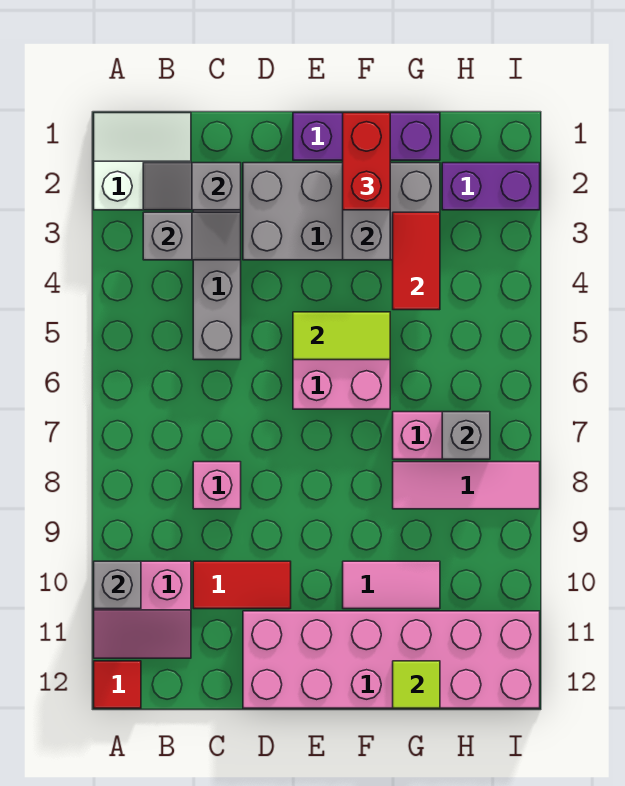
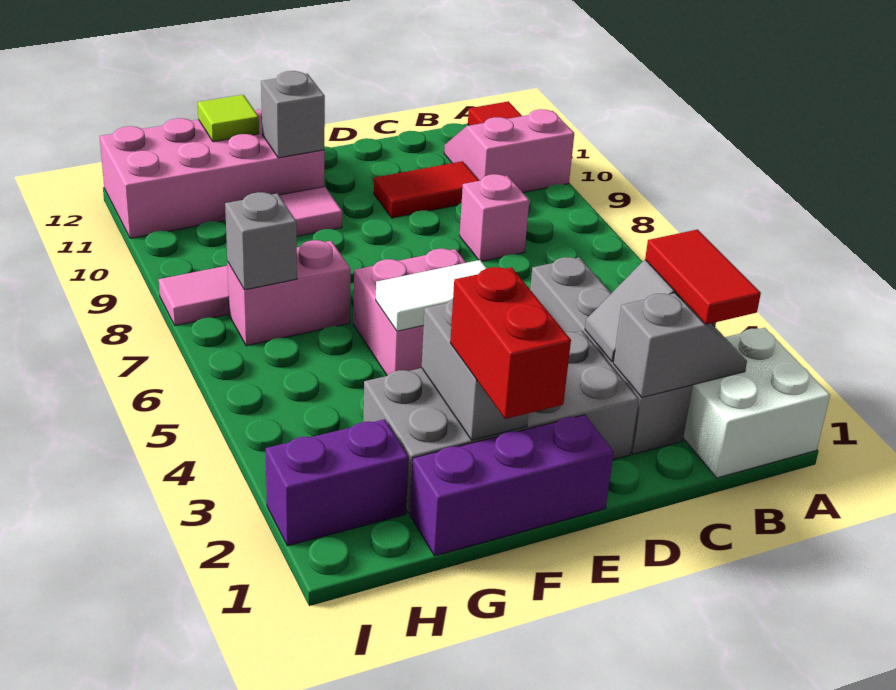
white 2x2 slope [94,113,191,210] -> white 2x2 brick [683,328,830,478]
grey 1x1 brick [94,561,141,609] -> grey 1x1 brick moved to [261,71,325,158]
pink 2x6 brick [243,611,540,708] -> pink 2x4 brick [100,109,324,238]
lime 1x2 tile [293,312,390,360] -> white 1x2 tile [376,260,487,331]
red 1x2 tile [393,212,440,310] -> red 1x2 tile moved to [645,229,761,325]

